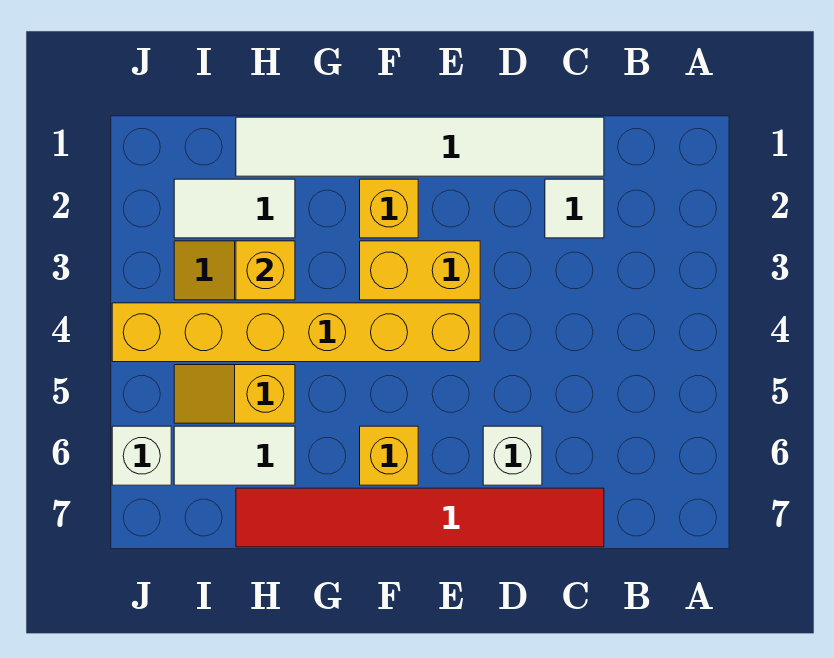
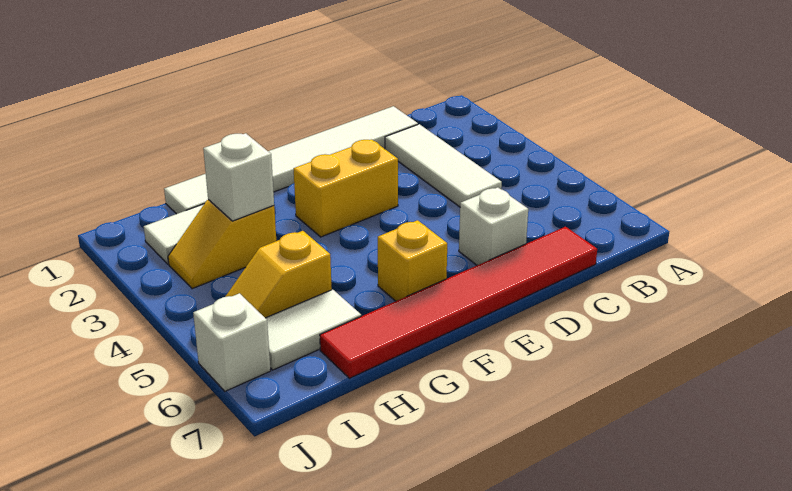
white 1x1 tile [545,179,604,238] -> white 1x3 tile [385,124,502,207]
yellow 1x6 brick [112,303,480,362] -> none
yellow 1x1 brick [360,179,418,238] -> none
yellow 1x1 brick [236,241,295,300] -> white 1x1 brick [203,133,274,221]

